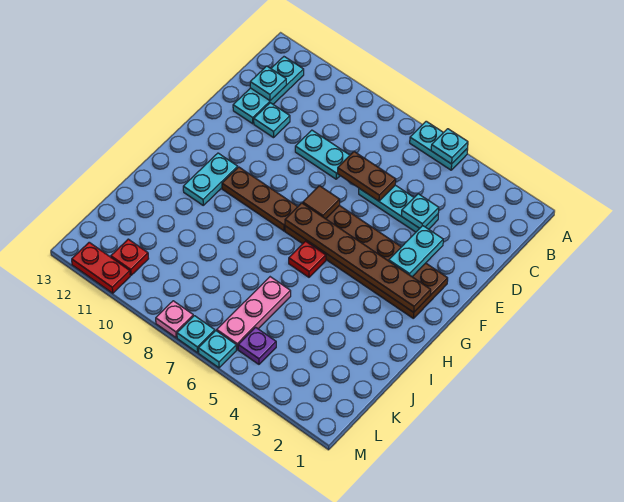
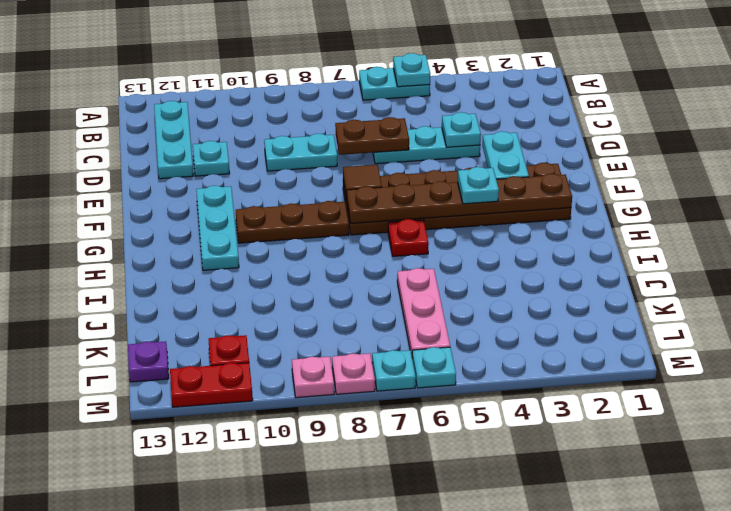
cyan 1x1 plate [250,66,286,101] -> cyan 1x1 plate moved to [458,167,499,204]
cyan 1x2 plate [183,153,238,205] -> cyan 1x3 plate [196,186,239,270]
purple 1x1 plate [238,327,276,364] -> purple 1x1 plate moved to [128,342,169,382]
none -> pink 1x1 plate [292,357,334,398]

